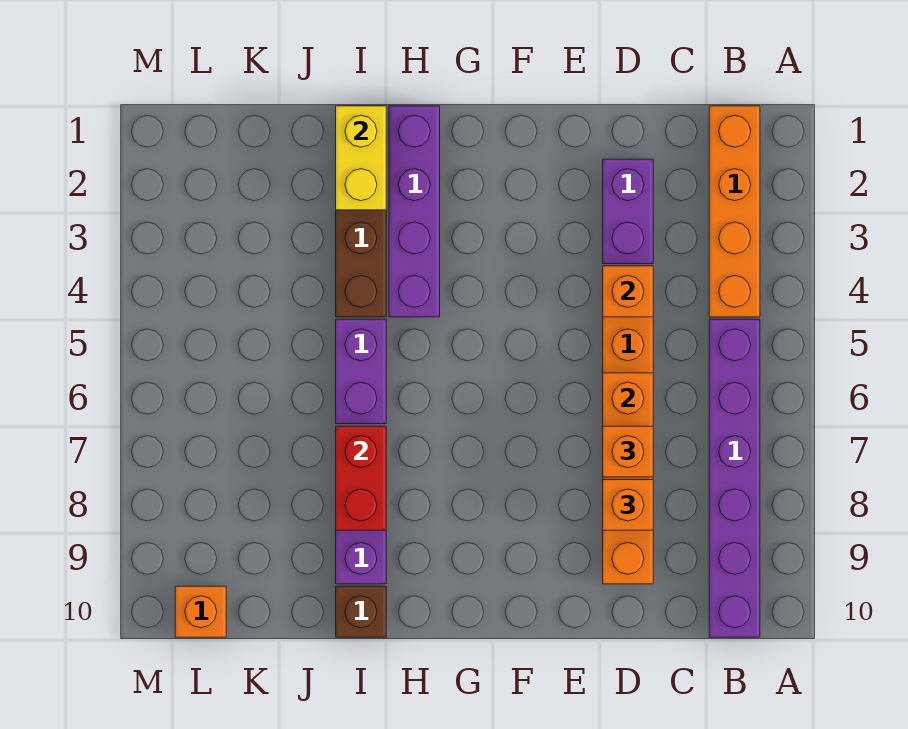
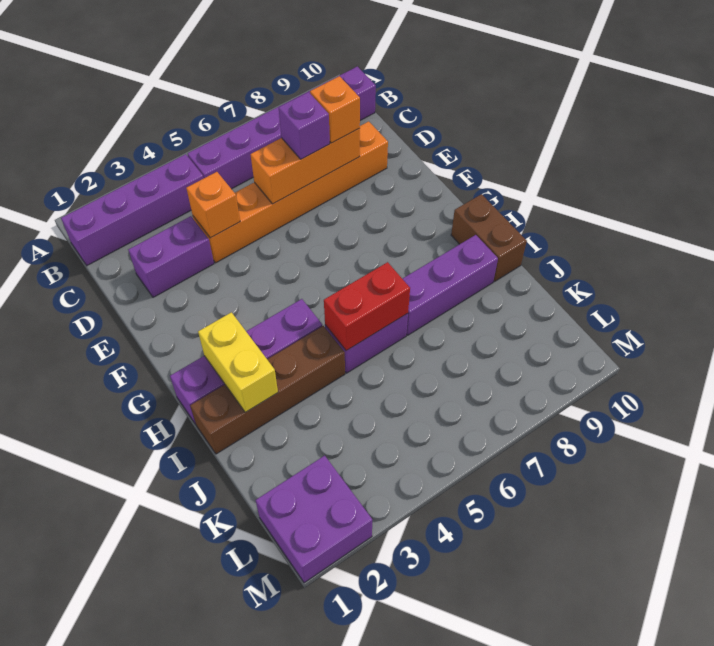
orange 1x4 brick [709,106,760,317] -> purple 1x4 brick [61,154,203,265]
orange 1x1 brick [603,426,653,477] -> purple 1x1 brick [279,92,330,159]
yellow 1x2 brick [336,106,386,210] -> yellow 1x2 brick turned to [198,312,278,412]
red 1x2 brick [336,426,386,530] -> red 1x2 brick moved to [324,262,410,351]
brown 1x1 brick [336,586,386,637] -> brown 1x2 brick [451,194,527,282]
none -> purple 2x2 brick [256,456,372,583]
orange 1x1 brick [175,586,226,637] -> none

